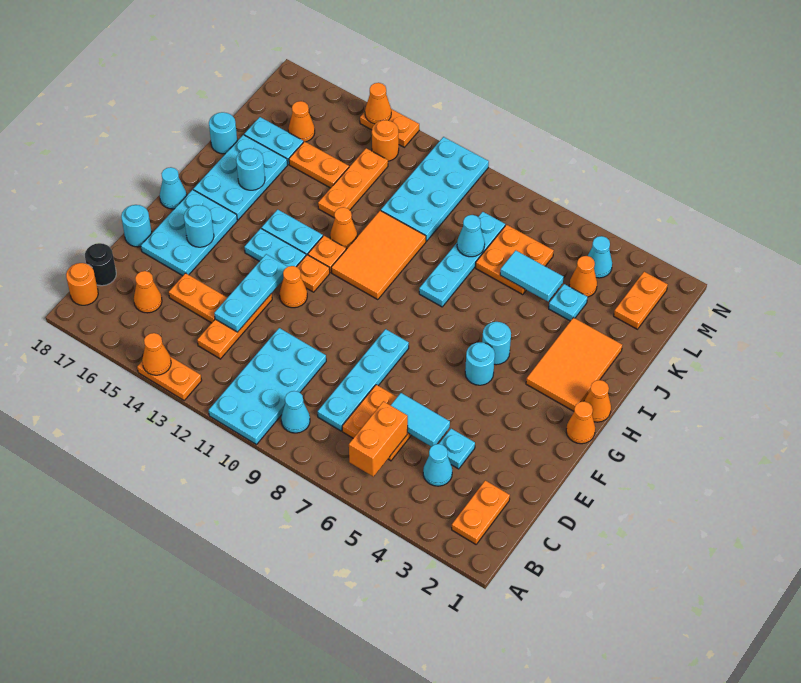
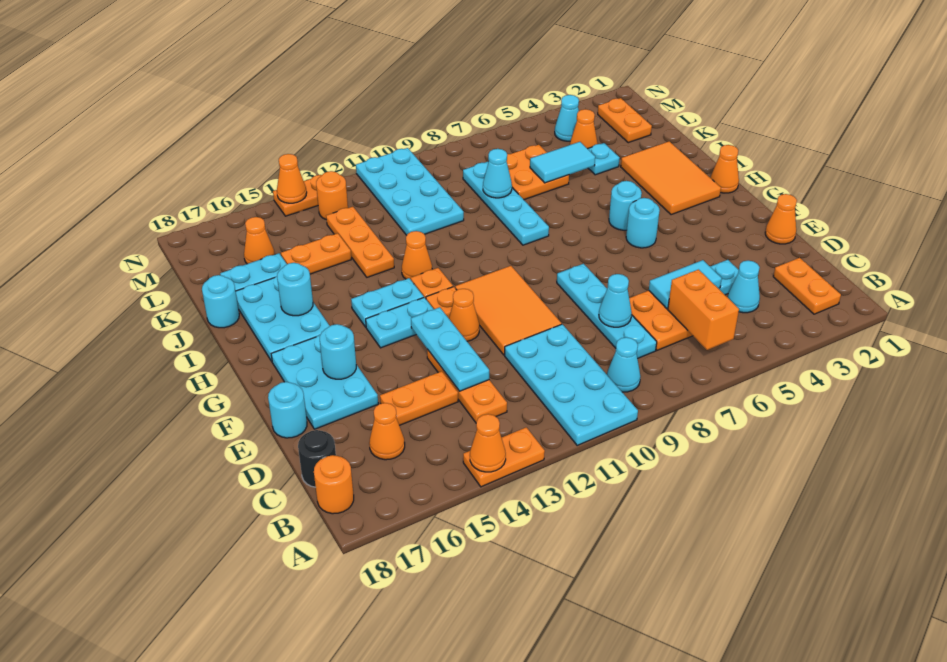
orange 1x1 cone [566,402,595,444] -> orange 1x1 cone moved to [765,194,797,244]
cyan 1x1 cone [160,167,187,209] -> cyan 1x1 cone moved to [599,274,632,327]
orange 2x3 tile [331,211,426,300] -> orange 2x3 tile moved to [455,266,562,355]

